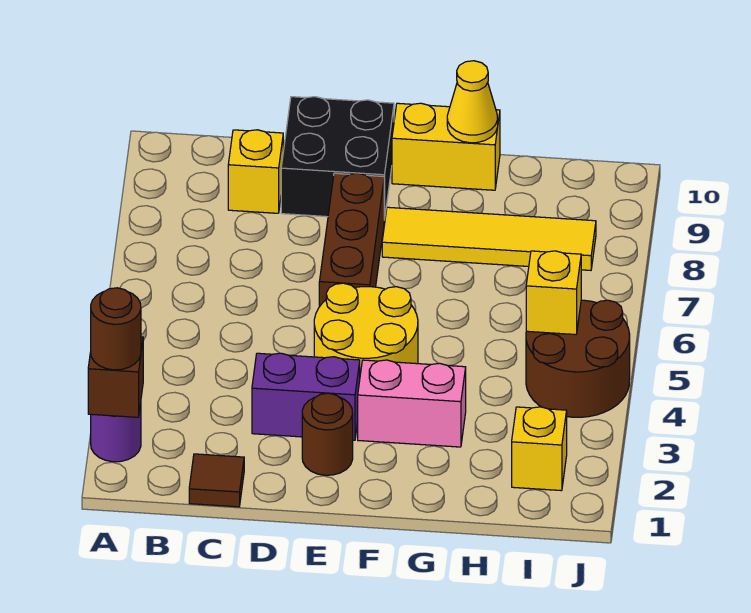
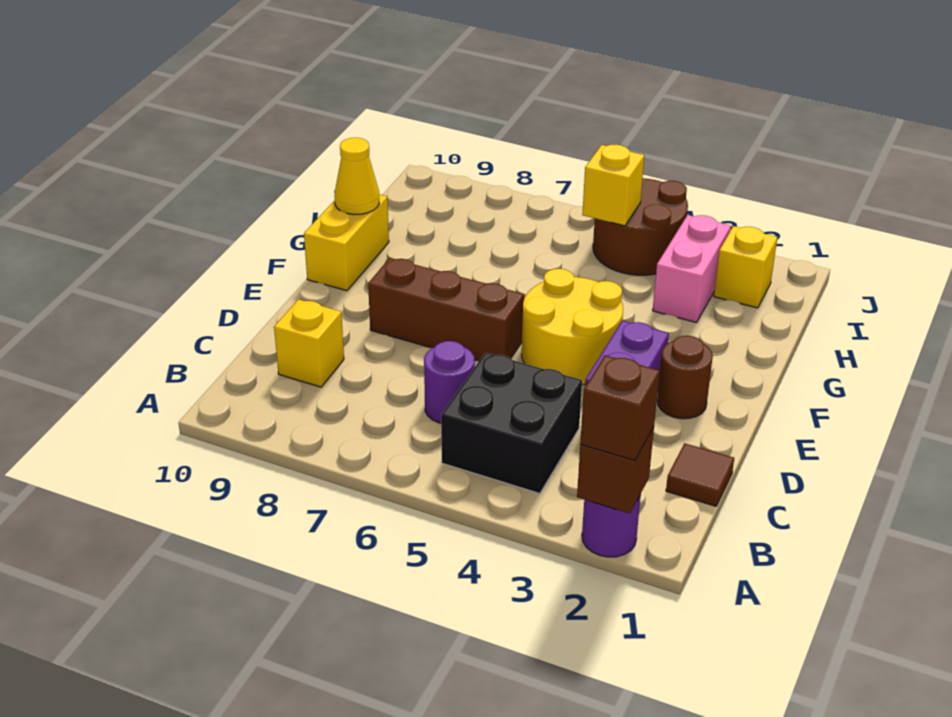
brown 1x1 round brick [91,288,141,370] -> brown 1x1 brick [580,355,660,461]
none -> purple 1x1 round brick [424,341,475,423]
black 2x2 brick [281,97,394,220] -> black 2x2 brick moved to [441,353,582,494]
pink 1x2 brick [358,360,466,447] -> pink 1x2 brick moved to [653,215,731,323]
yellow 1x4 tile [382,207,596,270] -> none

